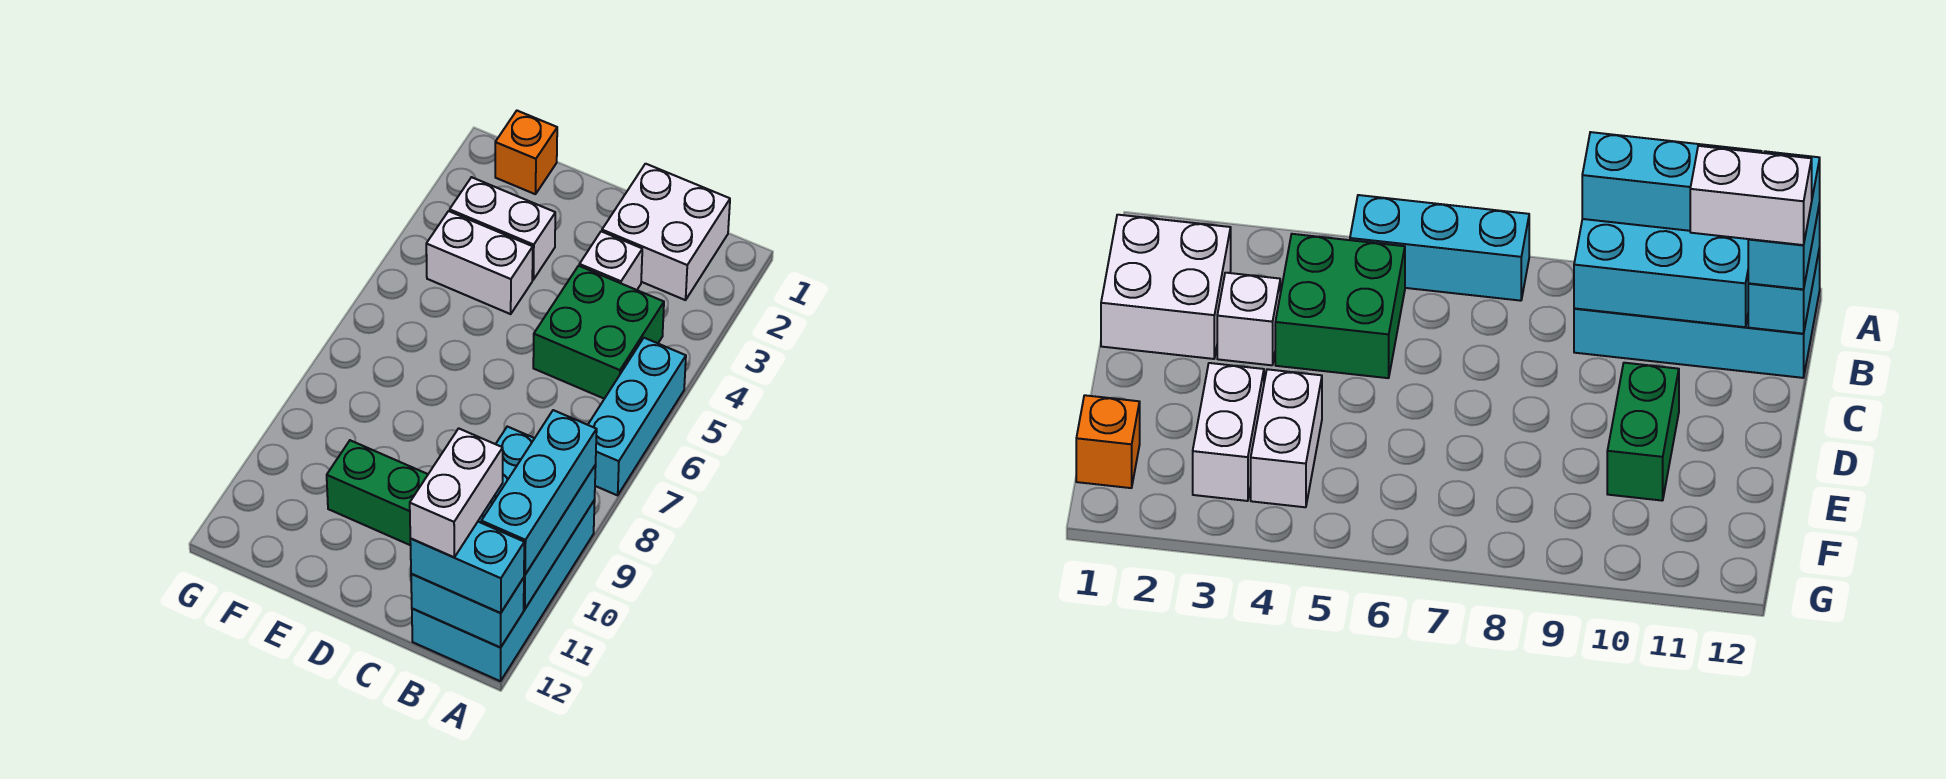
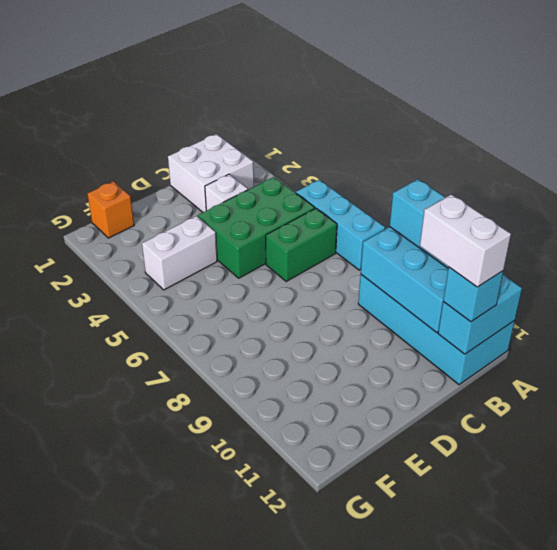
cyan 1x2 brick [410,522,524,613] -> cyan 1x1 brick [443,267,503,322]
green 2x2 brick [533,266,664,399] -> green 2x3 brick [198,177,315,278]
green 1x2 brick [327,440,428,545] -> green 1x2 brick moved to [266,208,337,281]
white 1x2 brick [450,177,555,280] -> none

